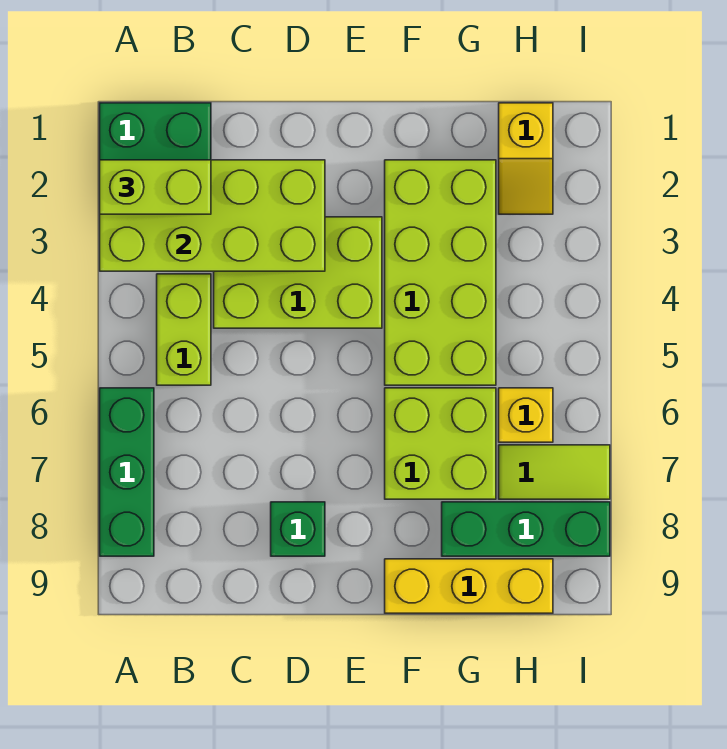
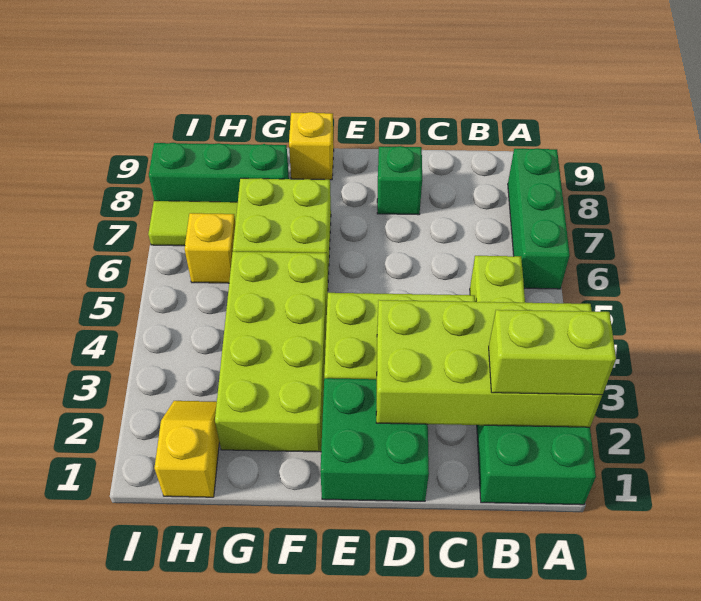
none -> green 2x2 brick [320,378,429,501]
yellow 1x3 brick [385,559,553,613] -> yellow 1x1 brick [289,112,334,180]

